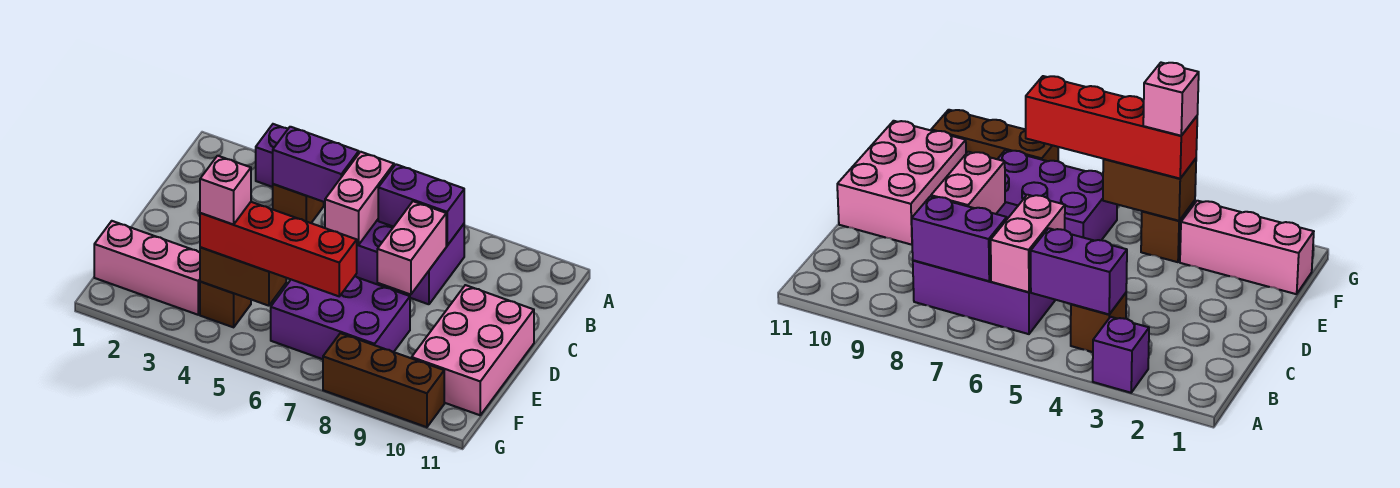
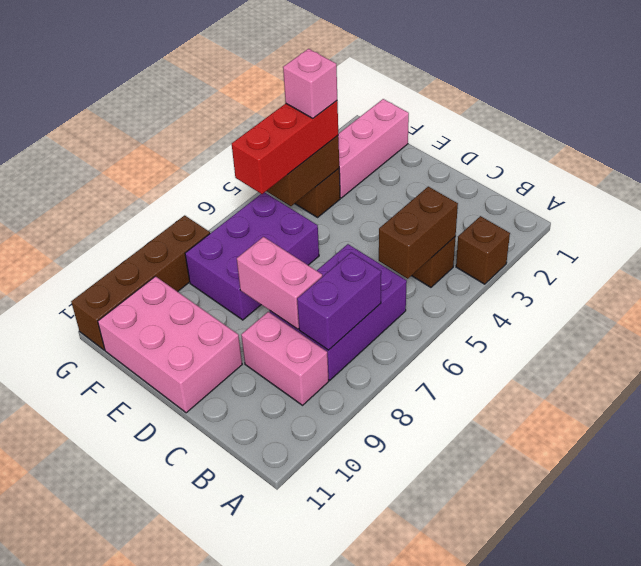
purple 1x1 brick [256,124,288,187] -> brown 1x1 brick [456,216,510,284]
purple 1x2 brick [273,127,359,202] -> brown 1x2 brick [379,187,458,279]
pink 1x2 brick [325,152,394,245] -> pink 1x2 brick moved to [241,312,329,405]
red 1x4 brick [200,202,357,296] -> red 1x3 brick [232,101,338,194]
brown 1x3 brick [323,333,444,427] -> brown 1x4 brick [71,215,210,350]

